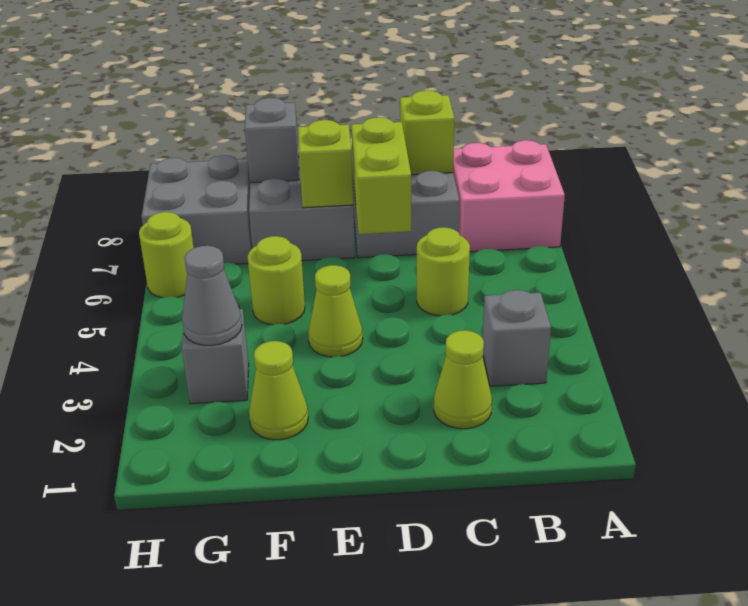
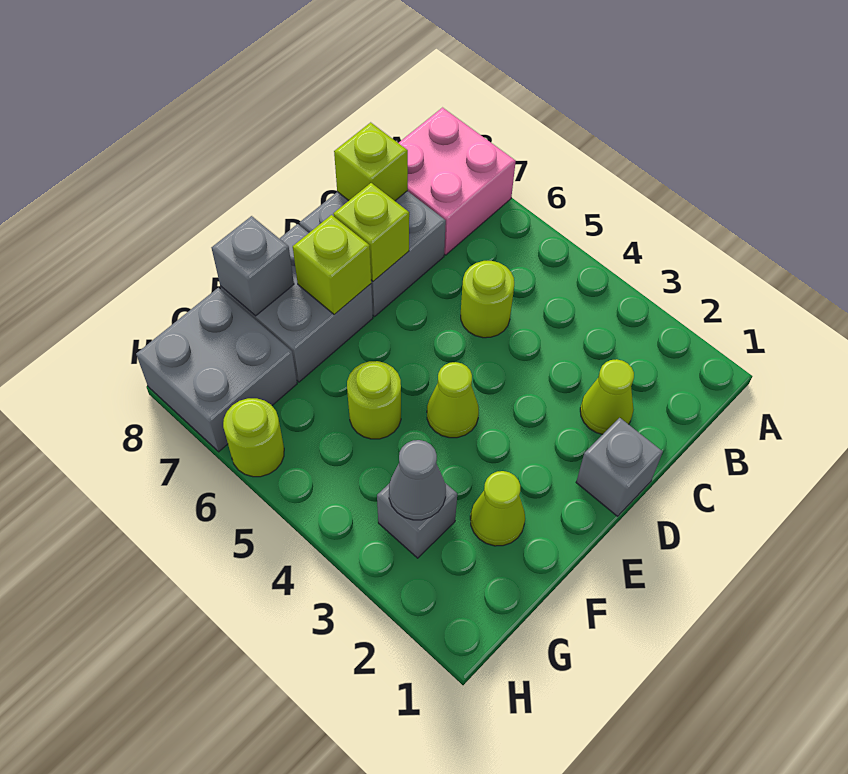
grey 1x1 brick [483,290,551,386] -> grey 1x1 brick moved to [576,418,663,516]
lime 1x2 brick [351,117,411,234] -> lime 1x1 brick [333,183,409,281]

